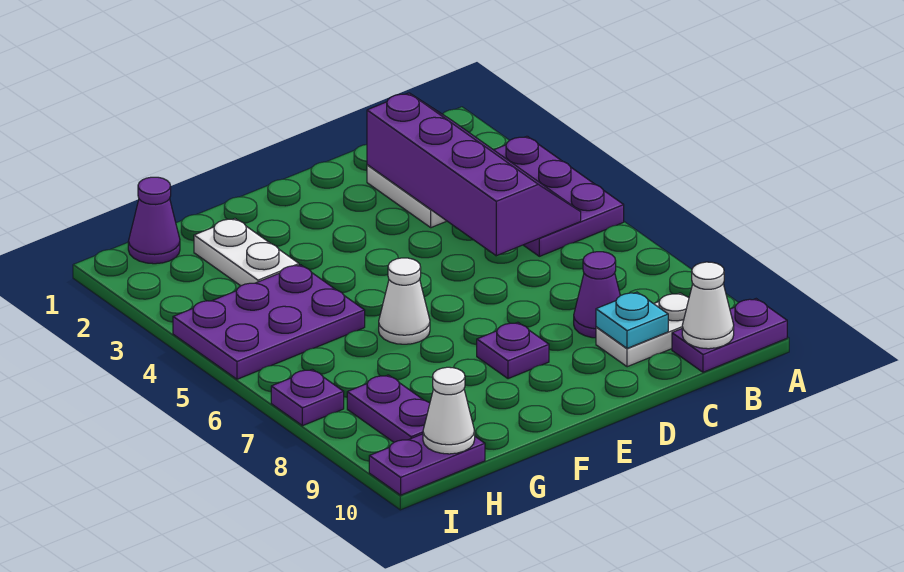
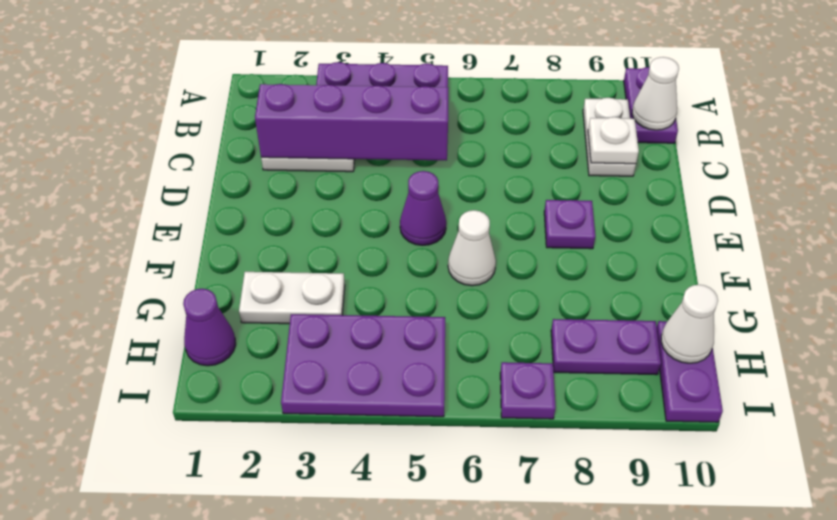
purple 1x1 cone [574,252,620,338] -> purple 1x1 cone moved to [400,171,446,245]
cyan 1x1 plate [596,292,668,348] -> white 1x1 plate [588,117,639,164]
purple 2x3 plate [173,265,365,379] -> purple 2x3 plate turned to [281,314,445,417]

